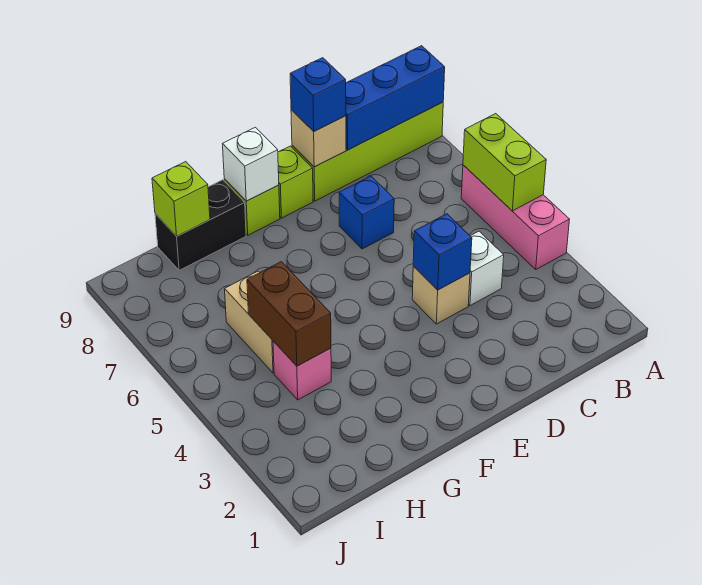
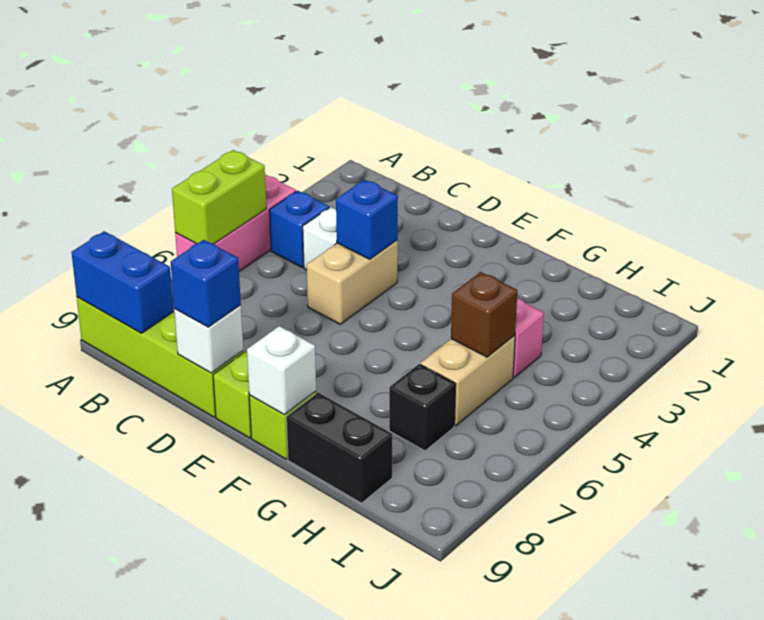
blue 1x3 brick [346,46,445,150] -> blue 1x2 brick [71,231,174,333]
tan 1x1 brick [412,266,470,324] -> tan 1x2 brick [307,240,398,324]
blue 1x1 brick [339,176,394,249] -> blue 1x1 brick moved to [269,191,329,267]
tan 1x1 brick [291,110,346,167] -> white 1x1 brick [174,305,243,373]
brown 1x2 brick [247,262,331,366] -> brown 1x1 brick [451,272,517,357]
none -> black 1x1 brick [389,364,456,451]
lime 1x1 brick [152,162,210,236] -> none

